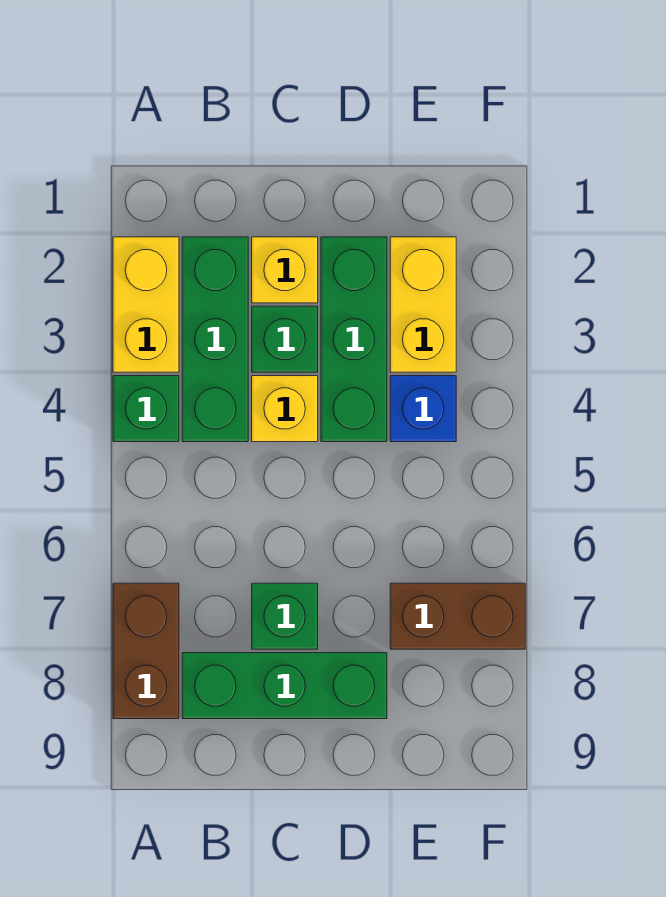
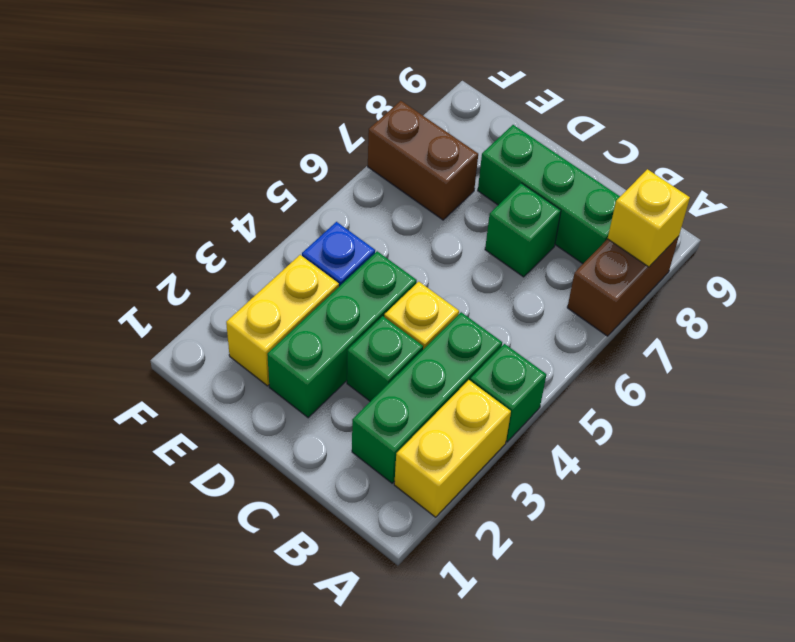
yellow 1x1 brick [252,237,318,303] -> yellow 1x1 brick moved to [608,169,690,267]

